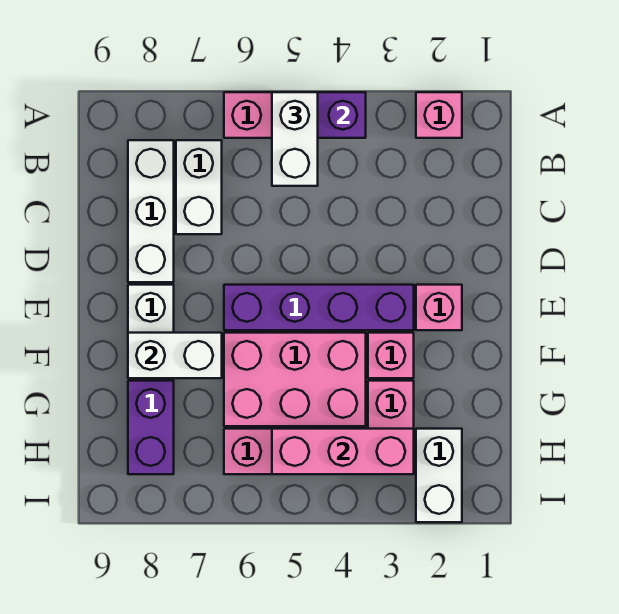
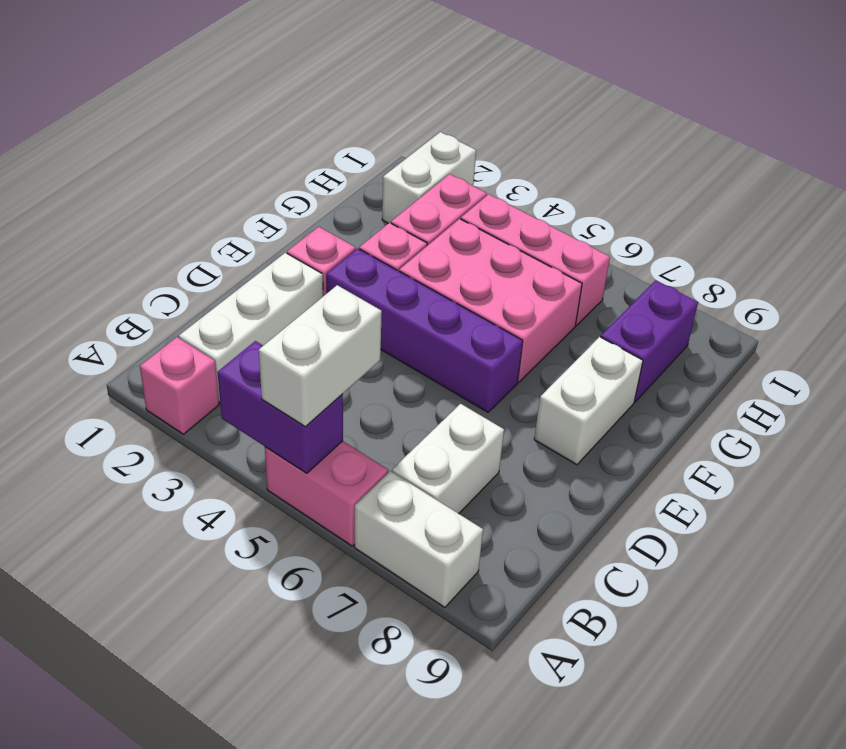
white 1x3 brick [128,140,174,282] -> white 1x3 brick moved to [179,253,323,402]
white 1x2 brick [128,333,222,378] -> white 1x2 brick moved to [355,471,483,607]
pink 1x3 brick [272,429,414,474] -> none

